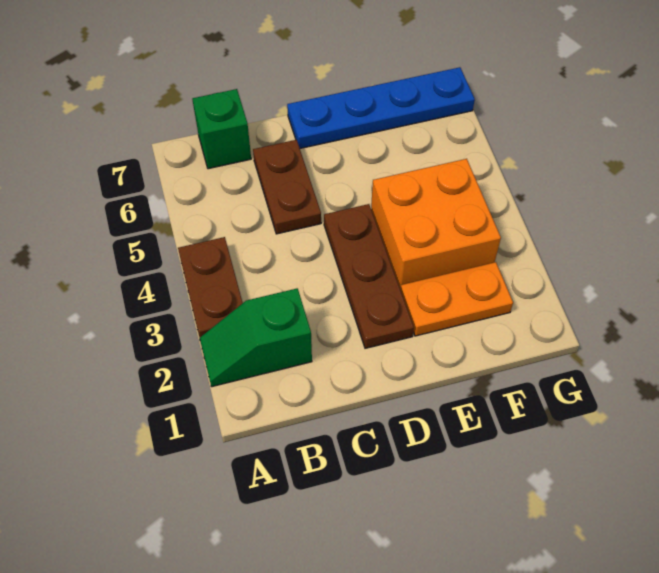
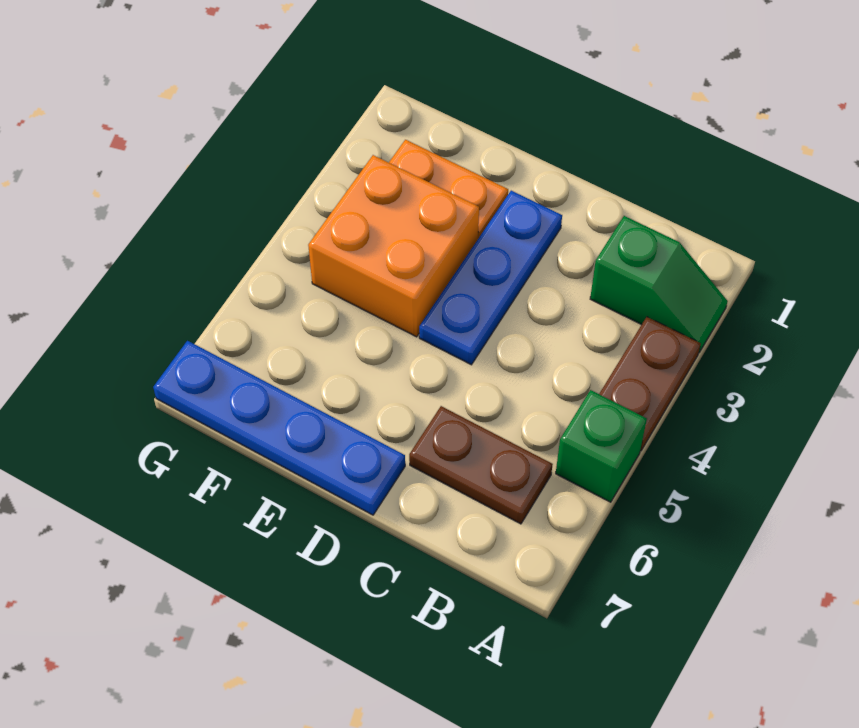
green 1x1 brick [192,89,251,169] -> green 1x1 brick moved to [556,390,647,502]
brown 1x2 plate [253,140,321,234] -> brown 1x2 plate turned to [409,406,553,524]
brown 1x3 plate [324,204,414,348] -> blue 1x3 plate [419,191,562,365]

